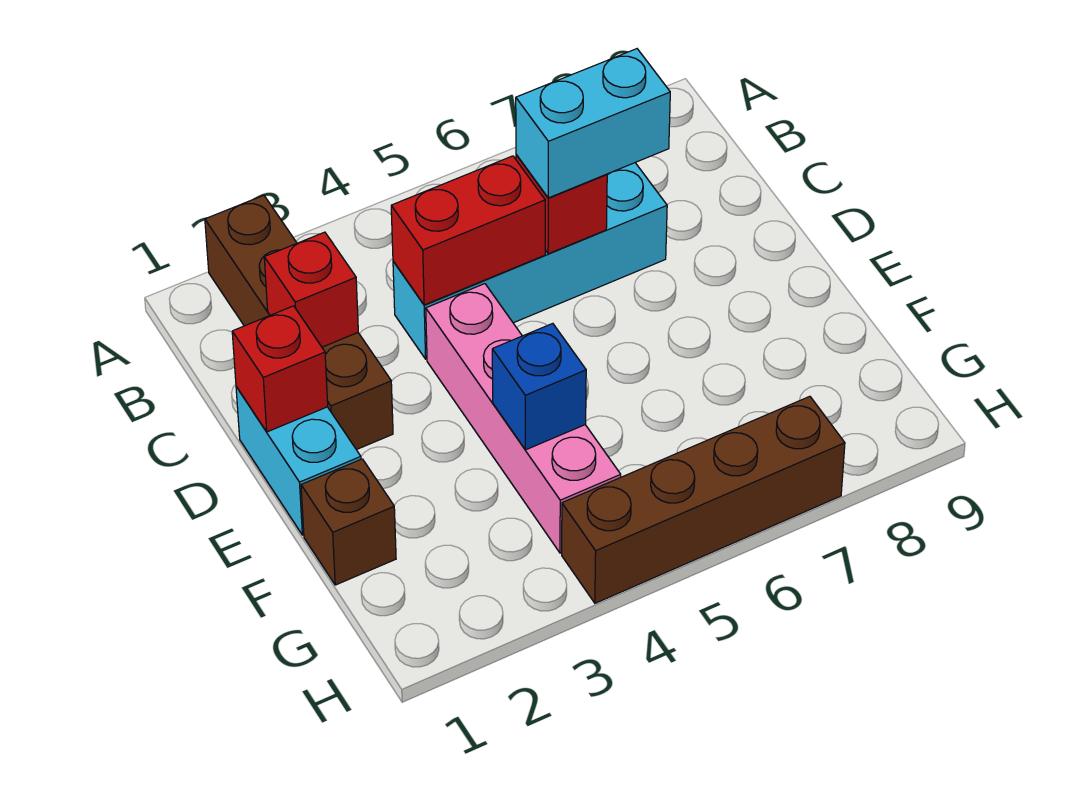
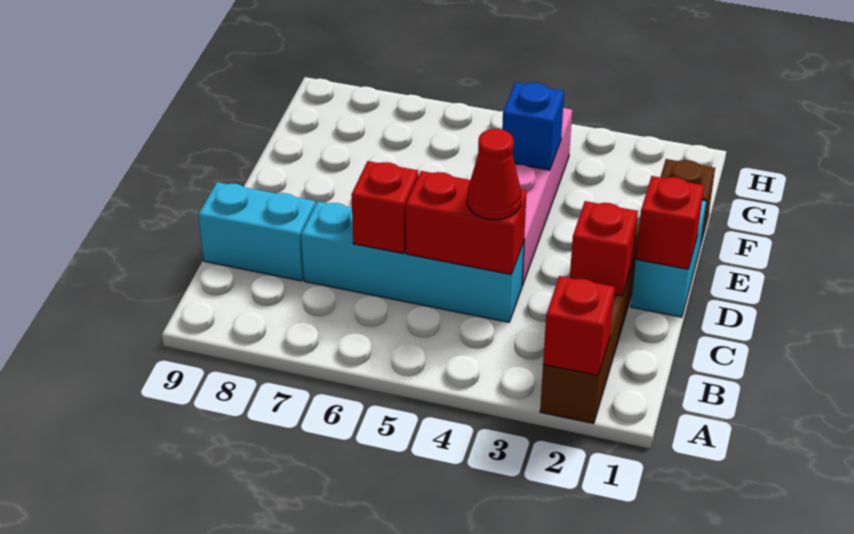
none -> red 1x1 brick [543,276,615,375]
none -> red 1x1 cone [467,129,521,220]
cyan 1x2 brick [516,49,670,198] -> cyan 1x2 brick moved to [198,182,315,281]
brown 1x4 brick [562,396,845,603] -> none

